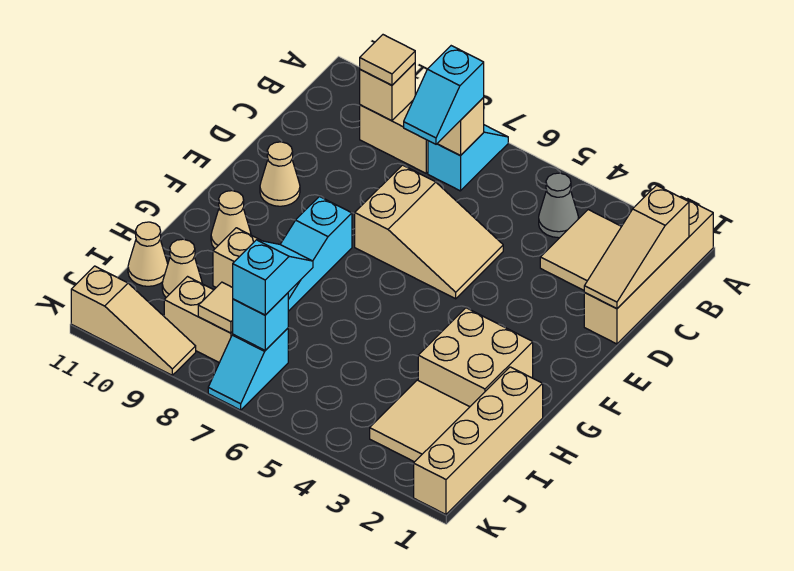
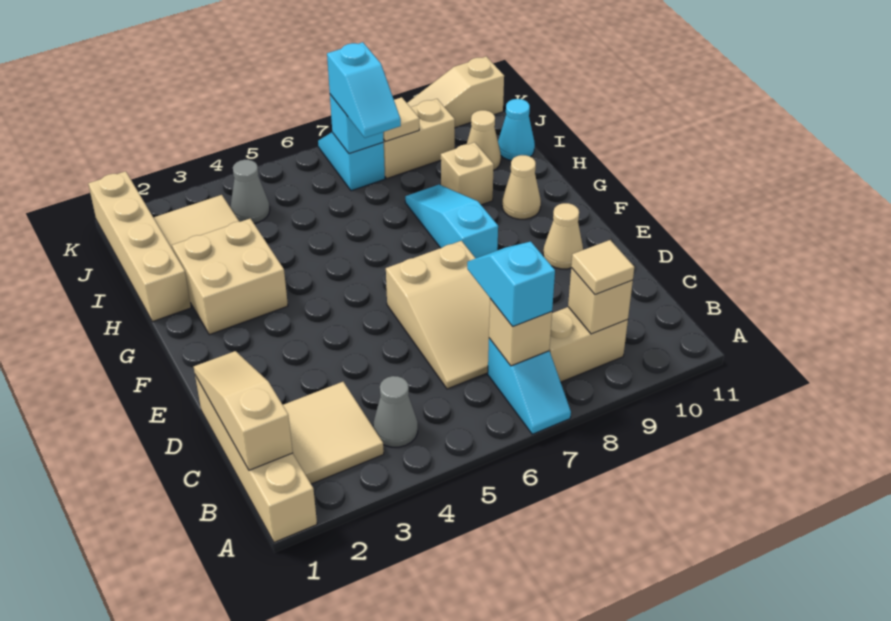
tan 2x3 slope [355,165,503,299] -> tan 2x3 slope turned to [386,241,490,389]
tan 1x1 cone [128,222,168,286] -> cyan 1x1 cone [498,99,535,160]
none -> grey 1x1 cone [230,160,270,223]

